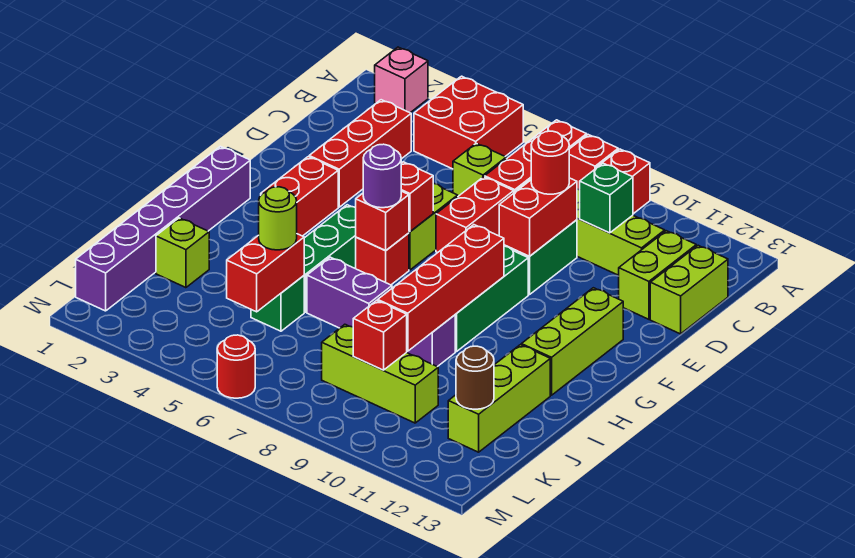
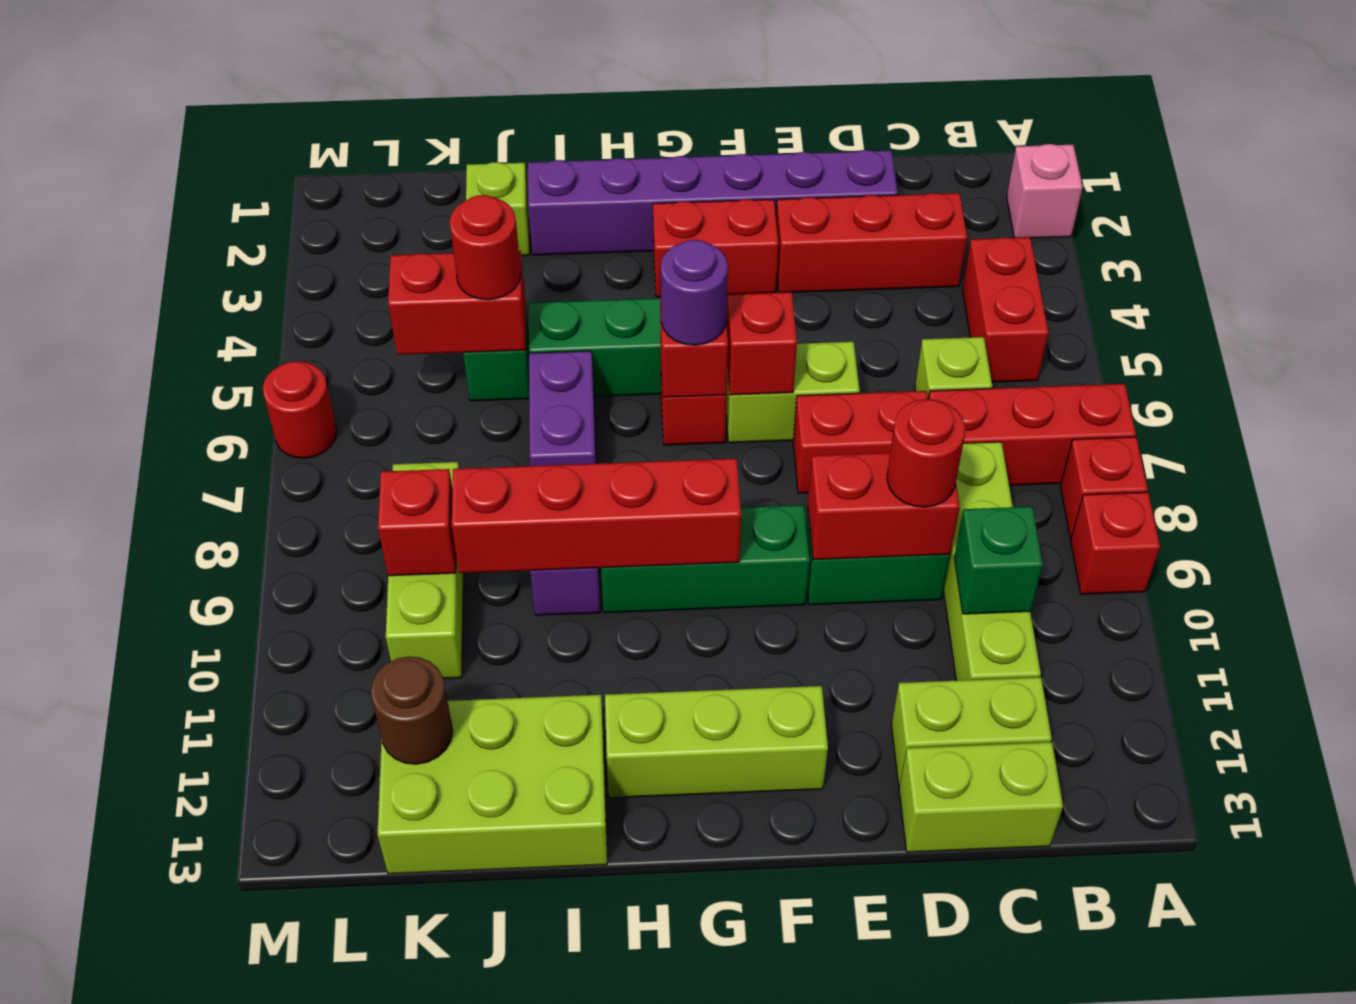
red 2x2 brick [414,76,523,169] -> red 1x2 brick [962,237,1049,382]
purple 1x6 brick [76,146,250,311] -> purple 1x6 brick moved to [528,150,898,255]
lime 1x3 brick [448,345,550,452] -> lime 2x3 brick [377,695,607,874]
lime 1x1 round brick [259,187,297,250] -> red 1x1 round brick [450,195,521,300]

